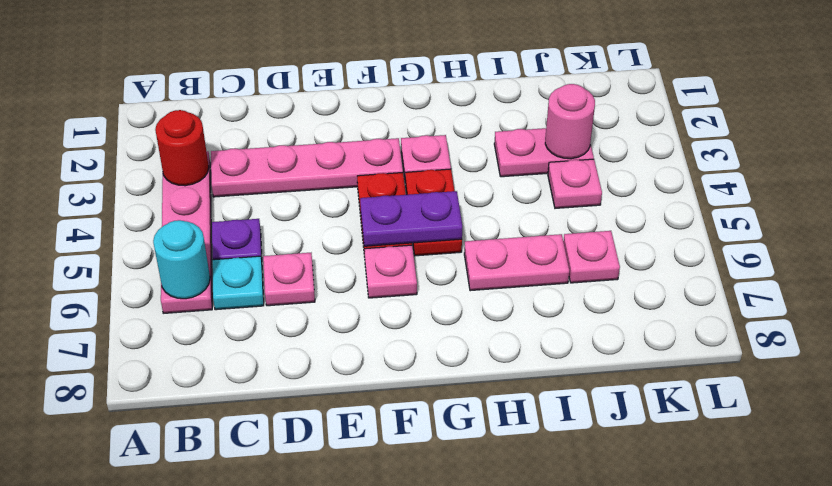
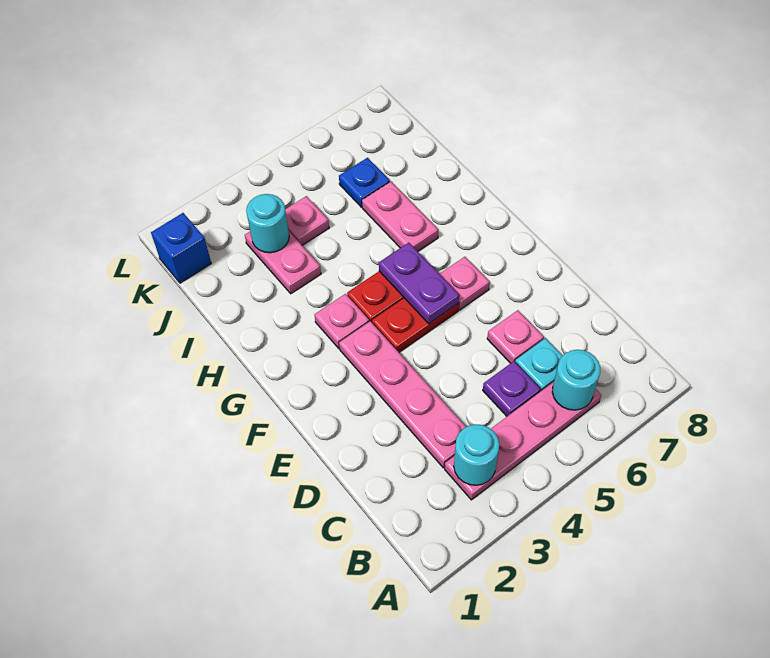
red 1x1 round brick [155,110,209,186] -> cyan 1x1 round brick [454,424,499,485]
pink 1x1 round brick [545,84,595,159] -> cyan 1x1 round brick [246,194,289,253]
pink 1x1 plate [563,231,620,283] -> blue 1x1 plate [339,158,390,207]
none -> blue 1x1 brick [151,213,211,283]

